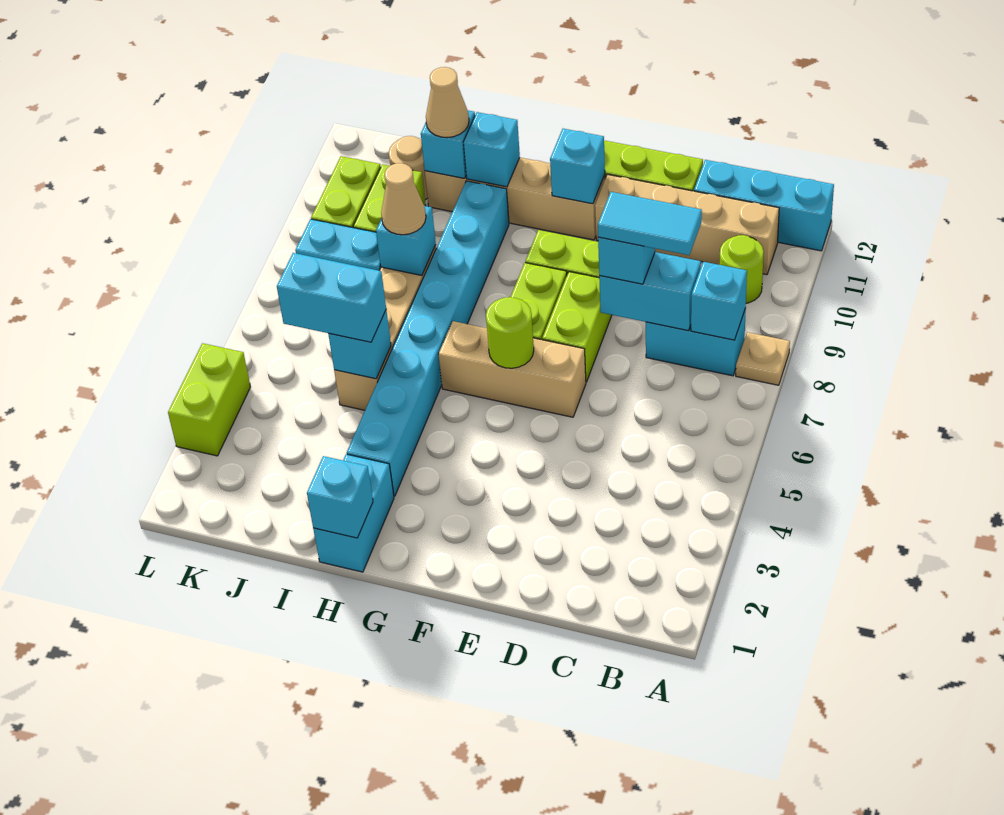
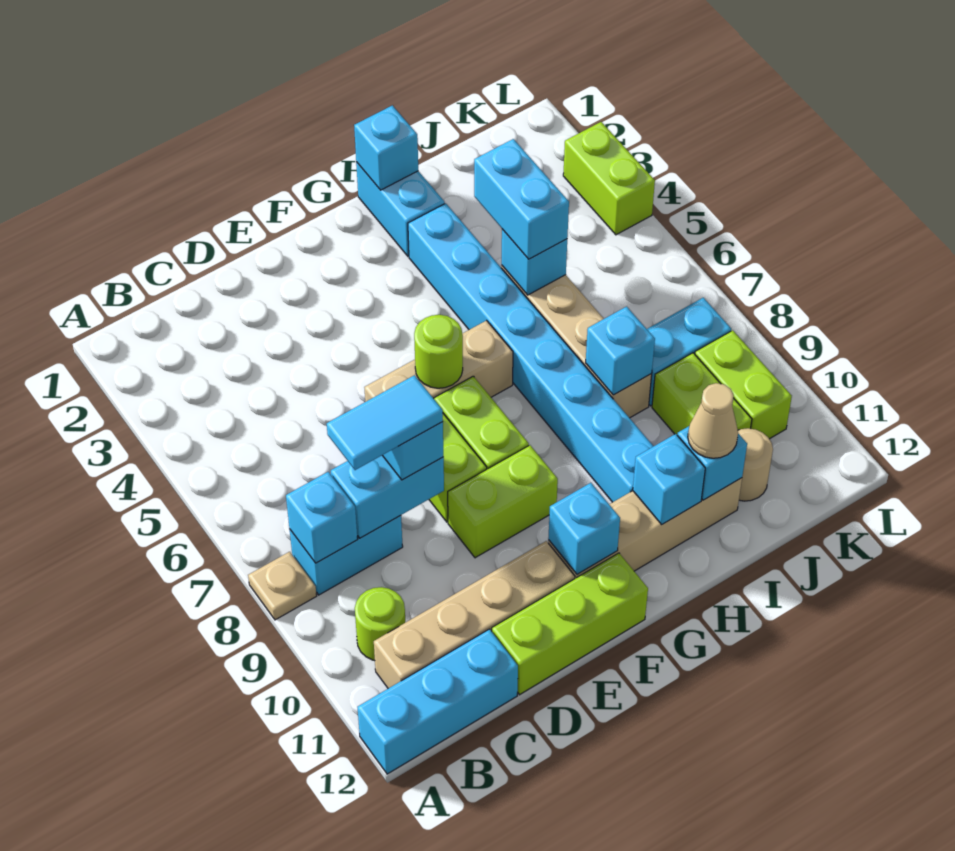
cyan 1x2 brick [277,253,386,342] -> cyan 1x2 brick turned to [474,139,569,259]
tan 1x1 cone [381,163,426,235] -> none

